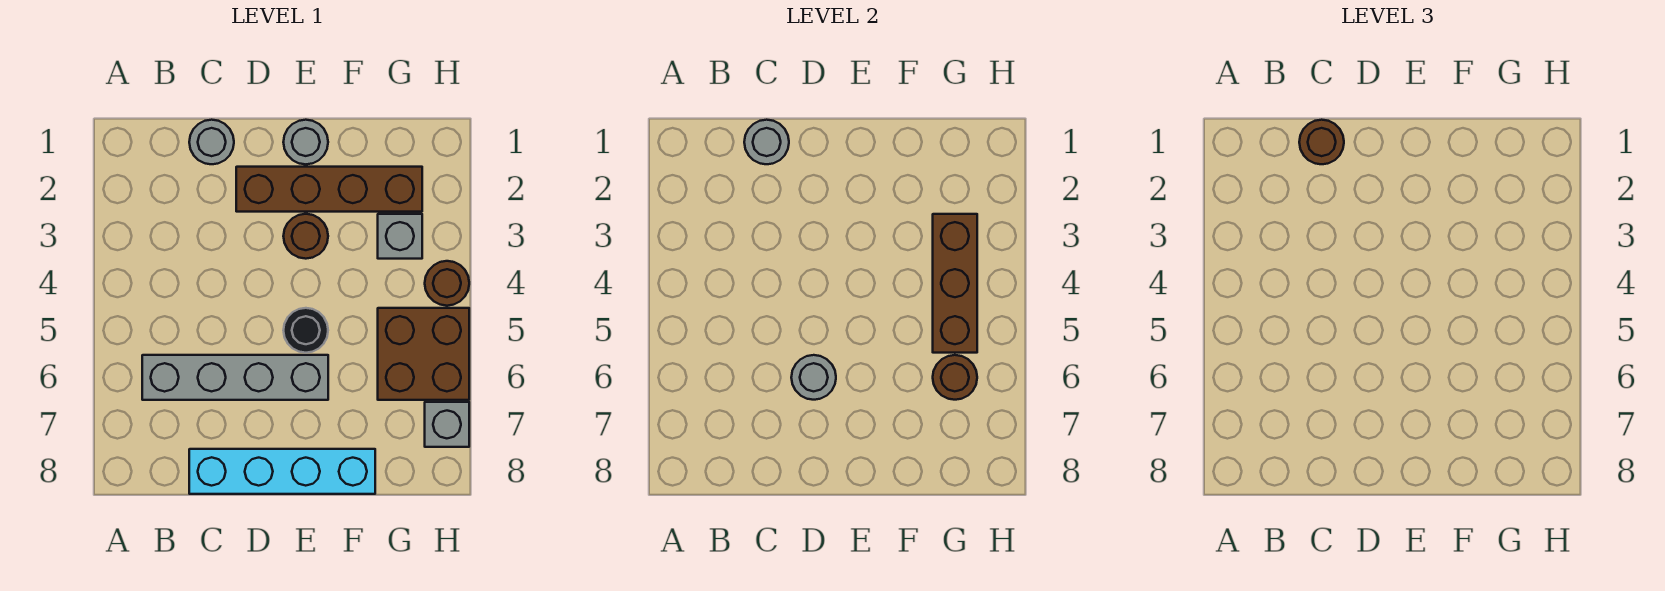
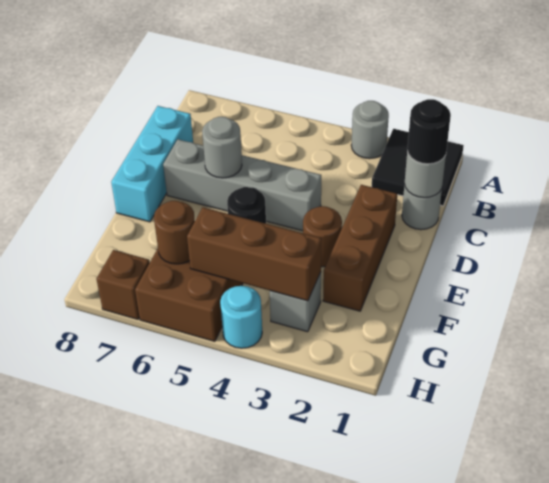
none -> black 2x2 tile [372,129,464,206]
grey 1x4 brick [142,355,328,400] -> grey 1x4 brick turned to [163,139,321,231]
brown 1x1 round brick [1299,120,1344,164] -> black 1x1 round brick [407,99,451,164]
cyan 1x4 brick [189,449,375,494] -> cyan 1x3 brick [111,106,193,222]
brown 1x4 brick [236,167,422,212] -> brown 1x3 brick [323,185,397,311]
grey 1x1 round brick [283,120,328,164] -> grey 1x1 round brick moved to [351,101,389,159]
brown 1x1 round brick [425,261,469,306] -> cyan 1x1 round brick [220,286,262,348]
grey 1x1 brick [425,402,469,447] -> brown 1x1 brick [97,250,150,319]

